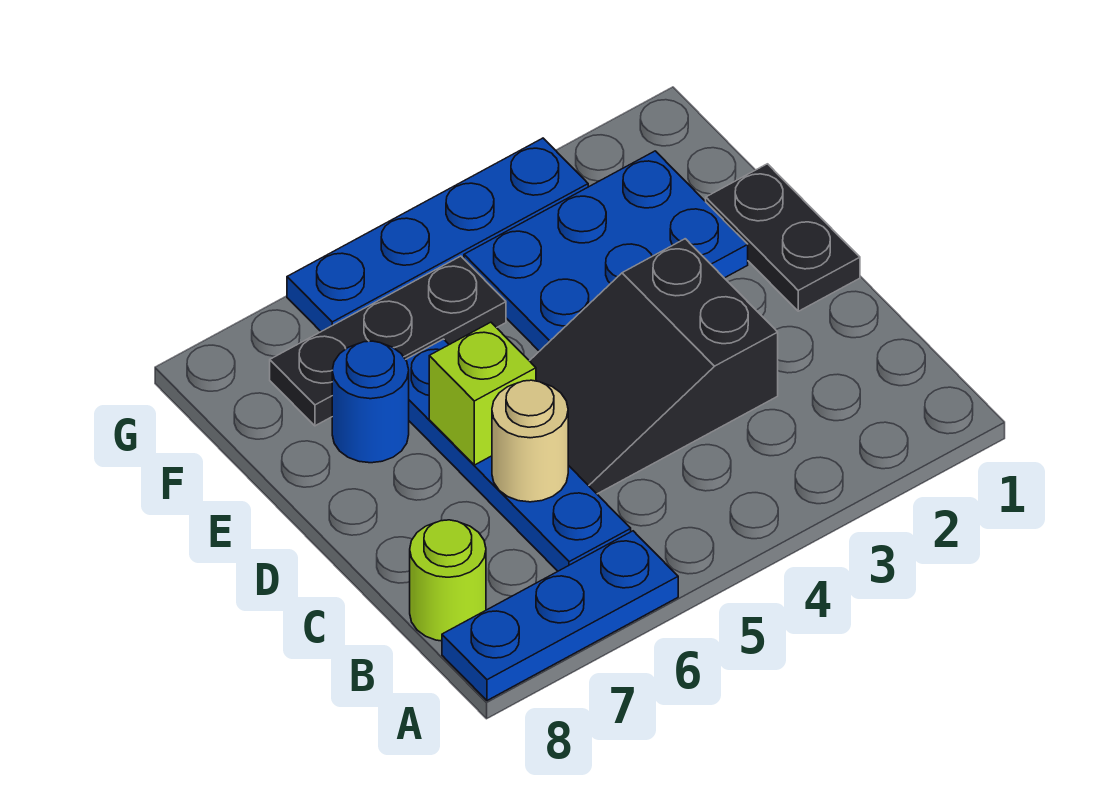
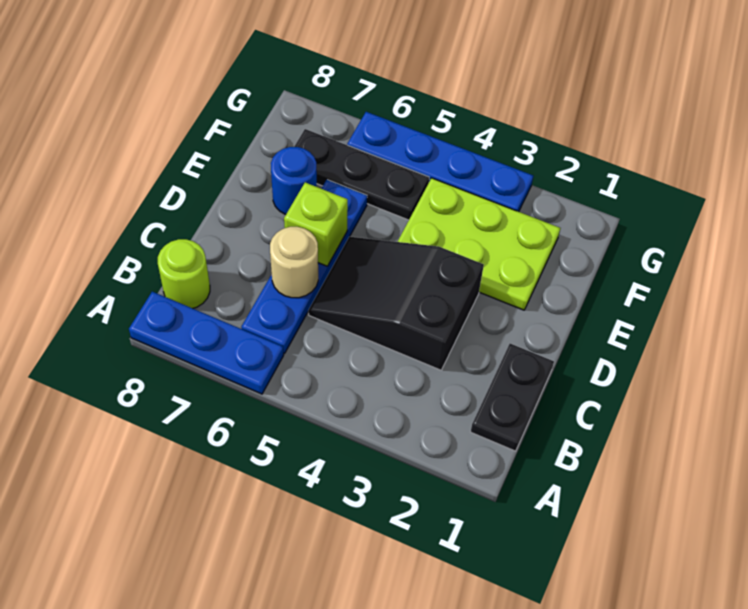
black 1x2 plate [706,164,860,311] -> black 1x2 plate moved to [471,344,554,451]
blue 2x3 plate [464,151,748,351] -> lime 2x3 plate [398,178,560,310]

